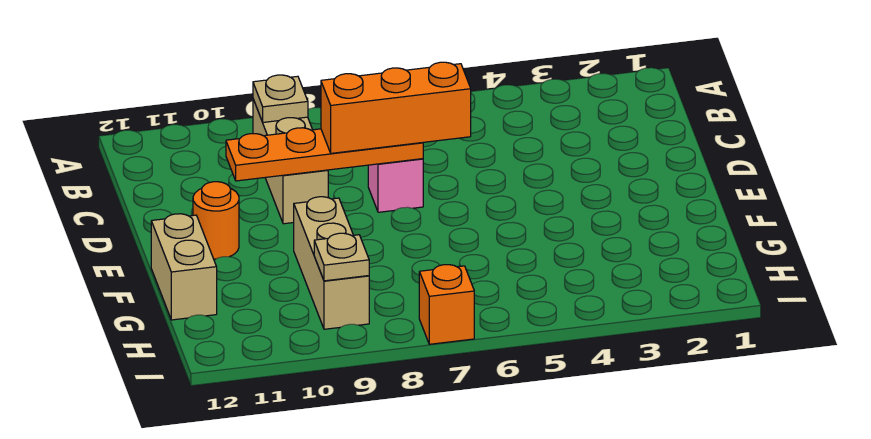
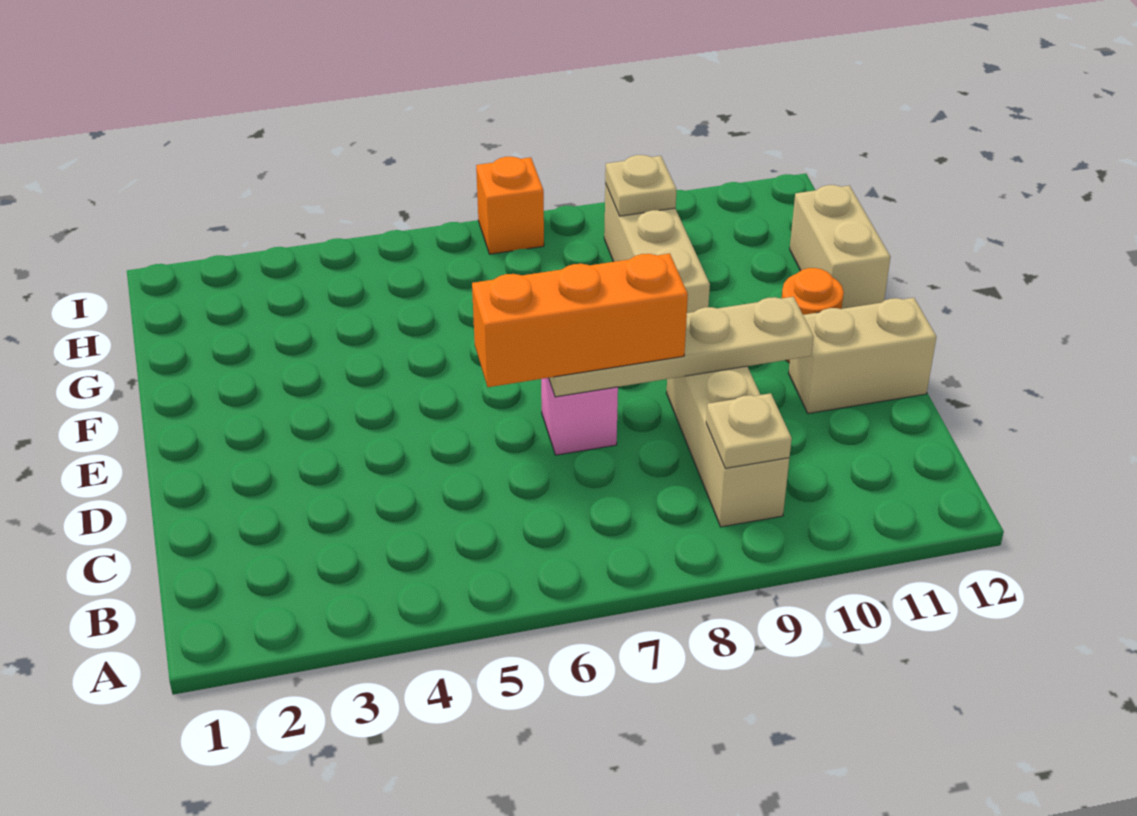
orange 1x4 plate [226,128,423,181] -> tan 1x4 plate [549,297,814,397]
none -> tan 1x2 brick [789,298,936,414]

